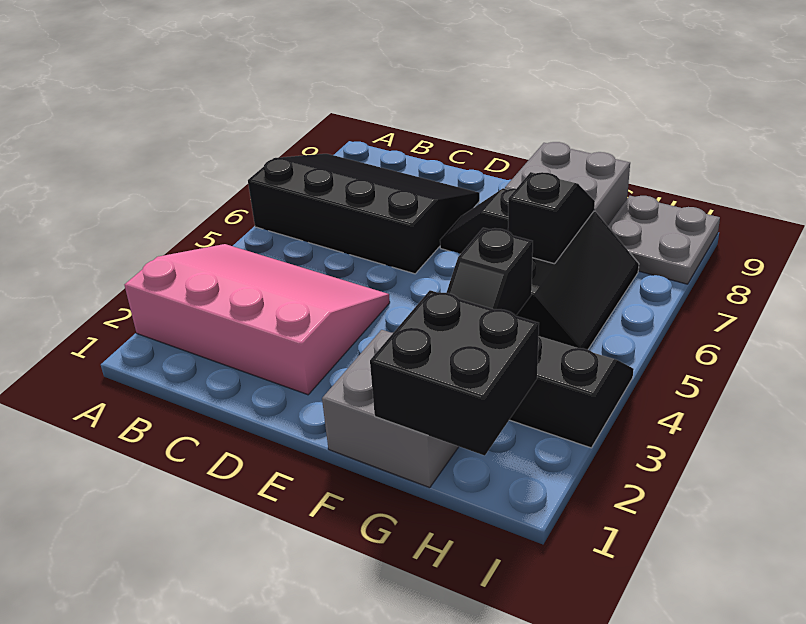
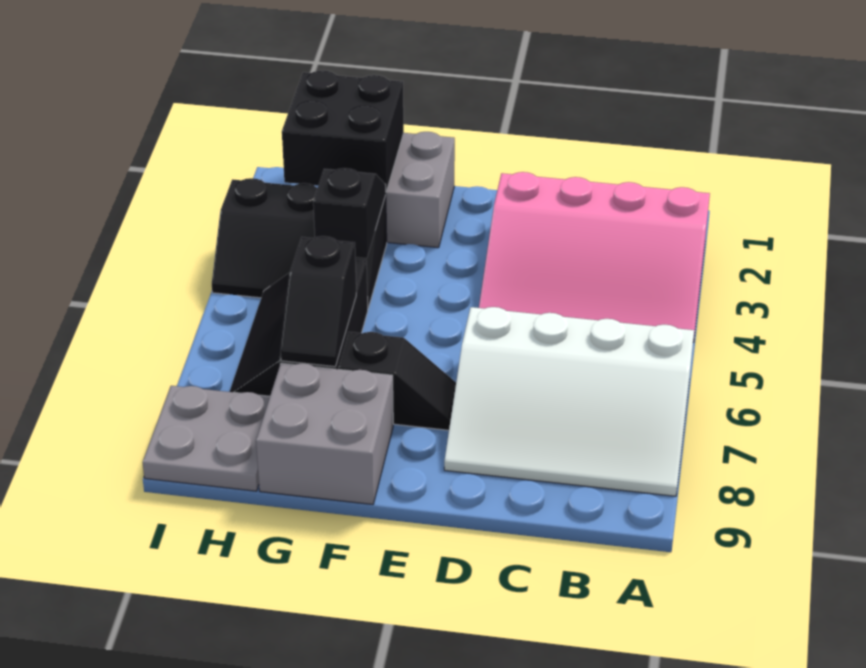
black 3x4 slope [248,154,480,274] -> white 3x4 slope [444,307,694,496]

